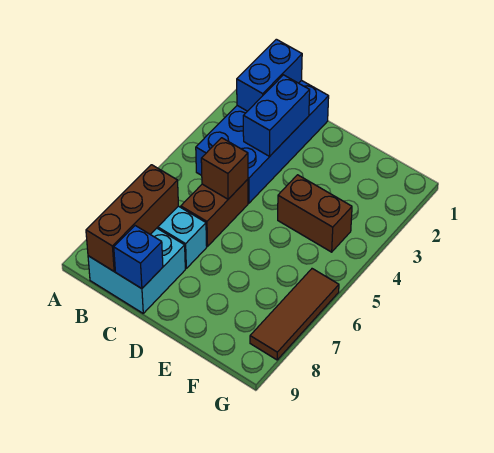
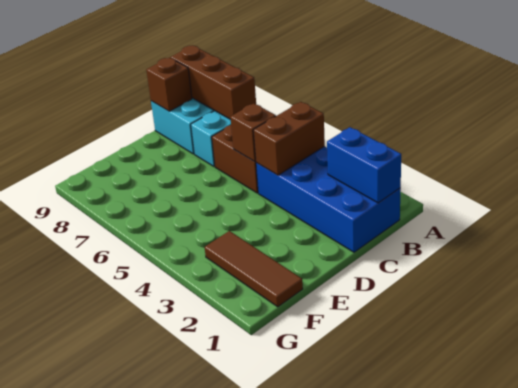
blue 1x2 brick [243,75,310,156] -> none
blue 1x1 brick [114,226,163,289] -> brown 1x1 brick [146,58,192,111]
brown 1x2 brick [278,175,352,252] -> brown 1x2 brick moved to [253,102,325,175]
brown 1x3 tile [250,269,339,360] -> brown 1x3 tile moved to [204,231,303,307]

